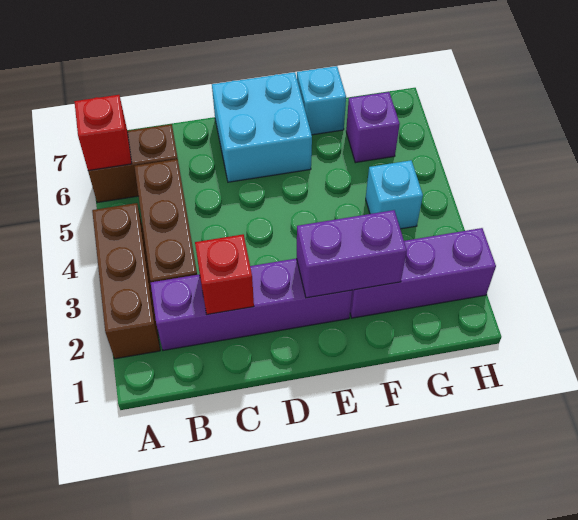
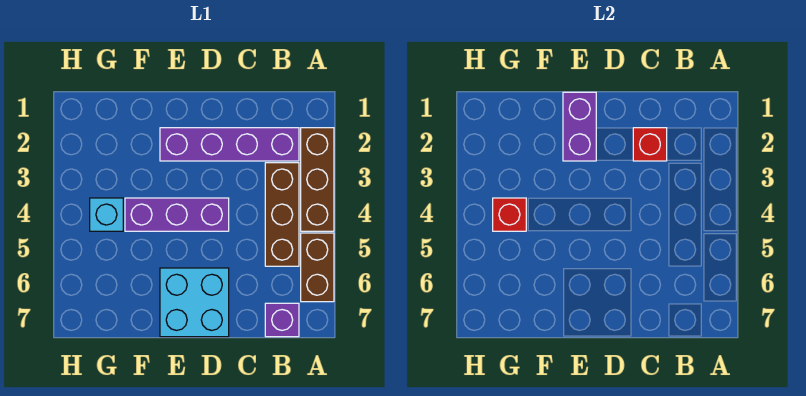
brown 1x2 brick [88,124,178,203] -> brown 1x2 brick turned to [301,233,334,302]
red 1x1 brick [74,95,132,171] -> red 1x1 brick moved to [493,198,526,231]
purple 1x2 brick [297,210,407,298] -> purple 1x2 brick turned to [563,92,596,161]
purple 1x3 brick [350,228,496,318] -> purple 1x3 brick moved to [125,198,229,231]
cyan 1x1 brick [297,66,346,135] -> none
purple 1x1 brick [346,92,400,163] -> purple 1x1 brick moved to [265,303,299,337]

